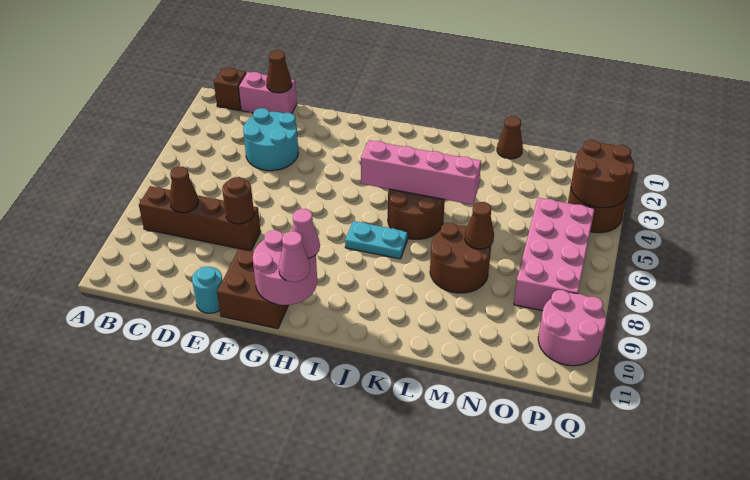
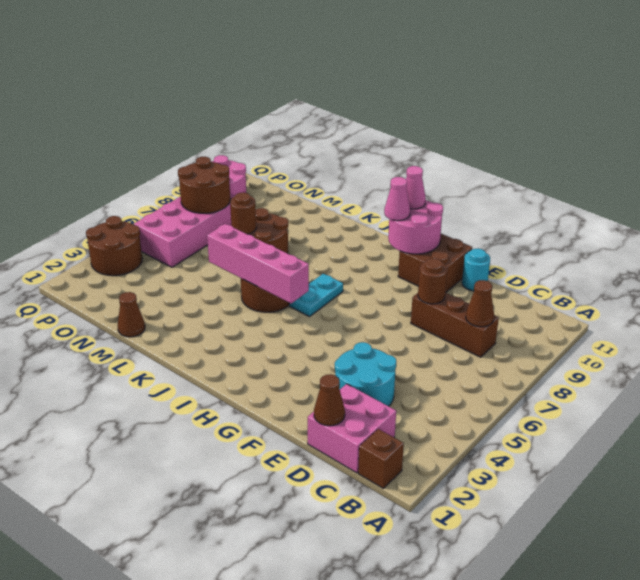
brown 1x4 brick [139,186,261,251] -> brown 1x3 brick [411,293,499,357]
pink 1x2 brick [239,72,297,114] -> pink 2x2 brick [308,384,396,473]
cyan 1x2 plate [345,221,408,259] -> cyan 1x2 plate turned to [289,274,343,317]
brown 1x1 cone [465,202,494,249] -> brown 1x1 round brick [230,192,256,234]
brown 2x2 round brick [571,140,634,208] -> brown 2x2 round brick moved to [178,157,230,213]

